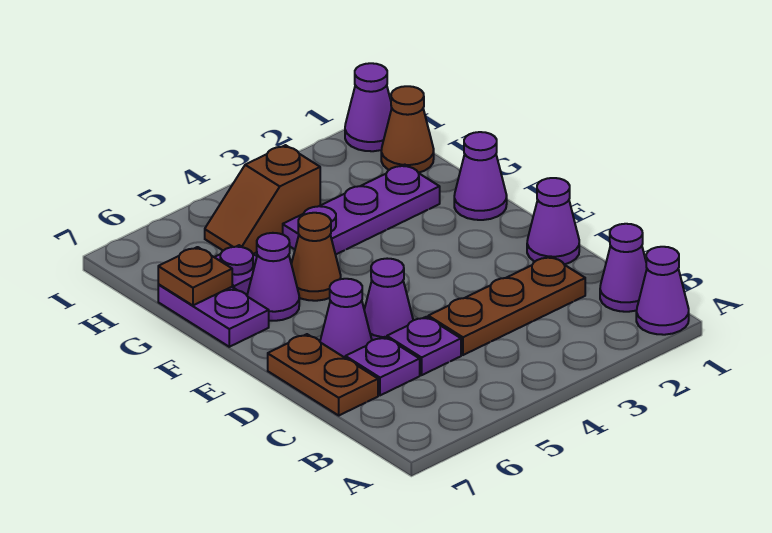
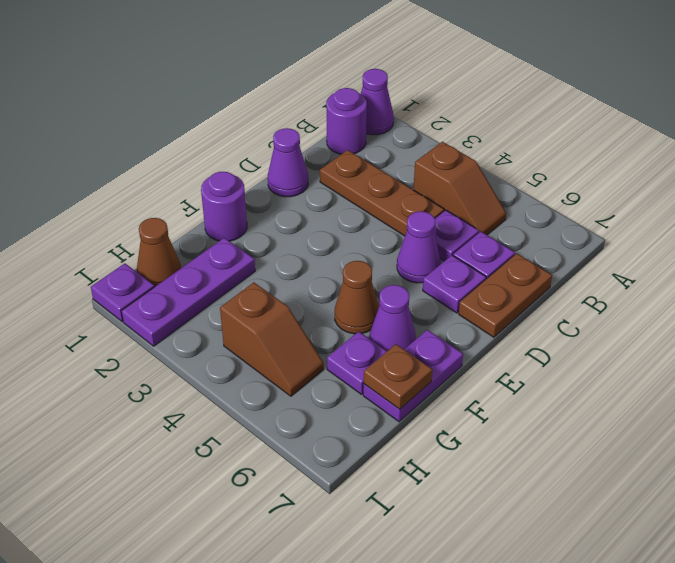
purple 1x1 cone [600,224,647,312] -> purple 1x1 round brick [326,88,367,154]
none -> brown 1x2 slope [413,142,506,235]
purple 1x1 cone [320,279,372,357] -> purple 1x1 plate [423,255,486,313]
purple 1x1 cone [454,132,507,220] -> purple 1x1 round brick [201,172,247,241]
purple 1x3 plate [283,165,440,255] -> purple 1x3 plate turned to [122,238,255,346]
purple 1x1 cone [345,63,392,151] -> purple 1x1 plate [91,263,154,322]

